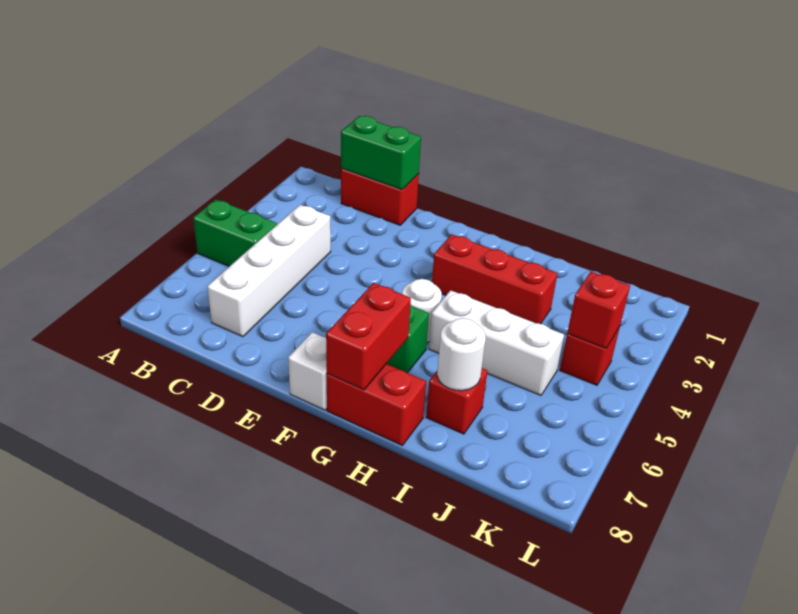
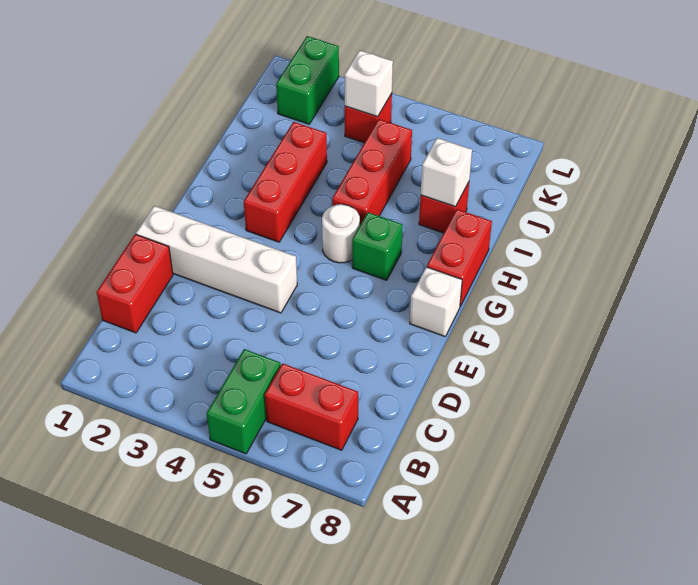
green 1x2 brick [341,116,421,190] -> green 1x2 brick moved to [276,36,339,124]
white 1x4 brick [207,205,331,337] -> white 1x4 brick moved to [136,206,297,313]
red 1x2 brick [326,283,411,390] -> red 1x2 brick moved to [265,363,358,450]
white 1x3 brick [429,290,564,395] -> red 1x3 brick [332,119,412,225]
white 1x1 round brick [437,318,486,391] -> white 1x1 brick [421,138,472,207]
red 1x1 brick [567,272,630,348] -> white 1x1 brick [345,50,393,117]

